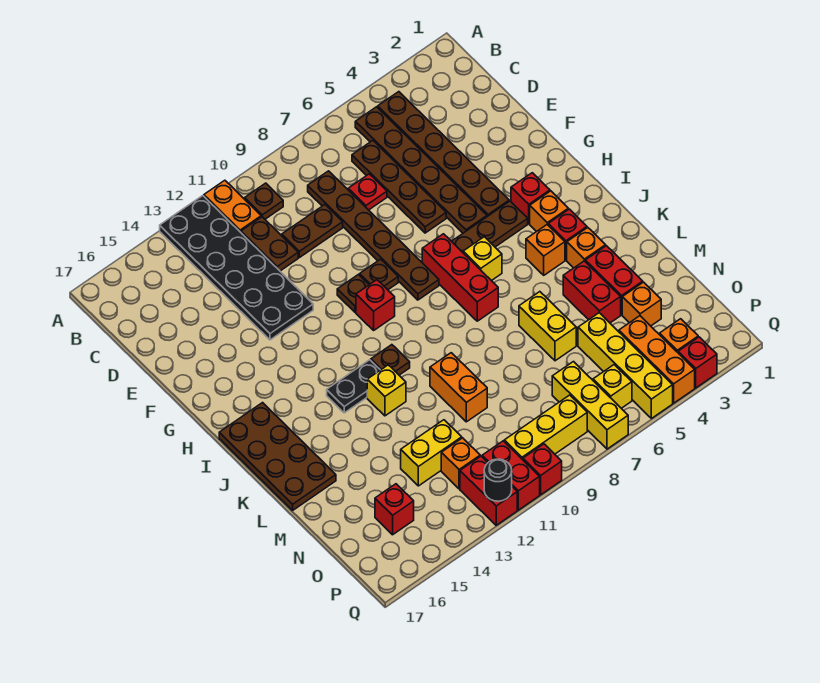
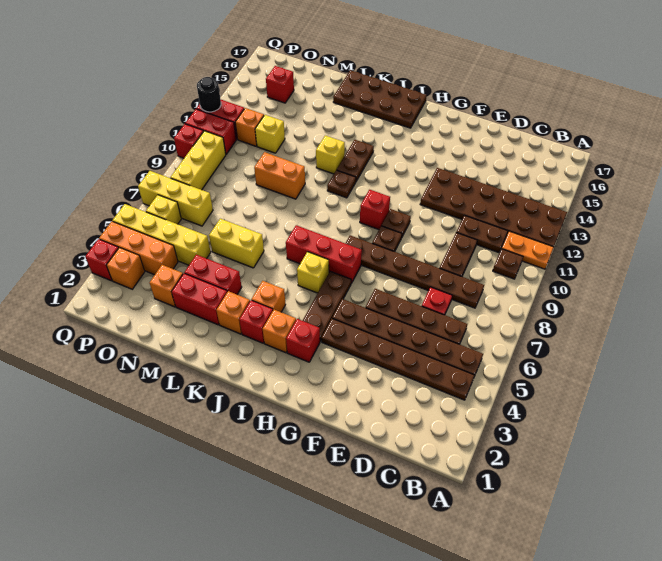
black 2x6 plate [160,196,313,340] -> brown 2x6 plate [420,168,567,247]
black 1x2 plate [327,360,380,413] -> brown 1x2 plate [337,140,374,181]
yellow 1x2 brick [401,420,462,486] -> yellow 1x1 brick [255,115,285,153]

